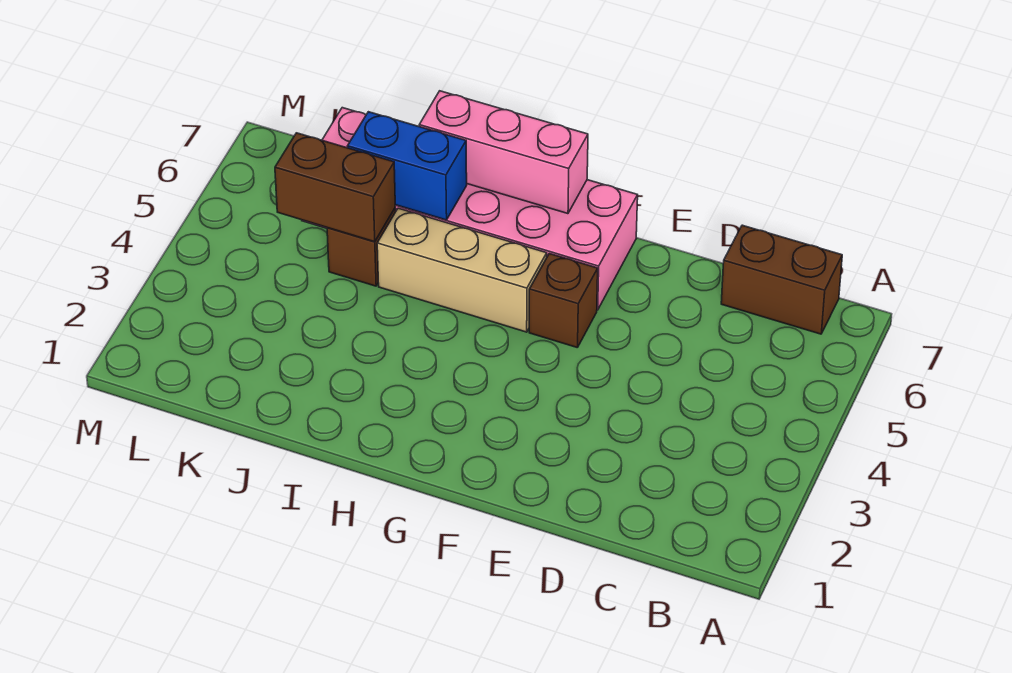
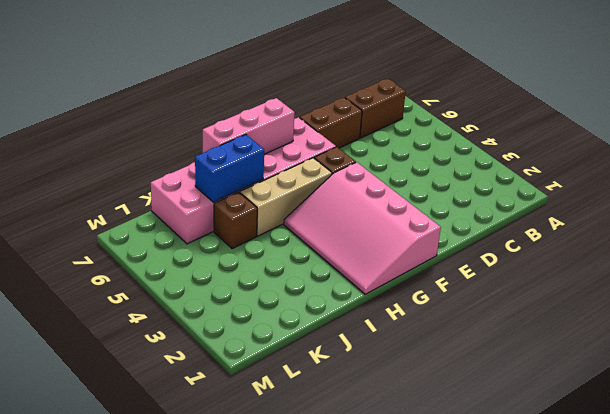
none -> pink 3x4 slope [284,162,441,294]
brown 1x2 brick [275,133,395,242] -> brown 1x2 brick moved to [300,98,362,148]

